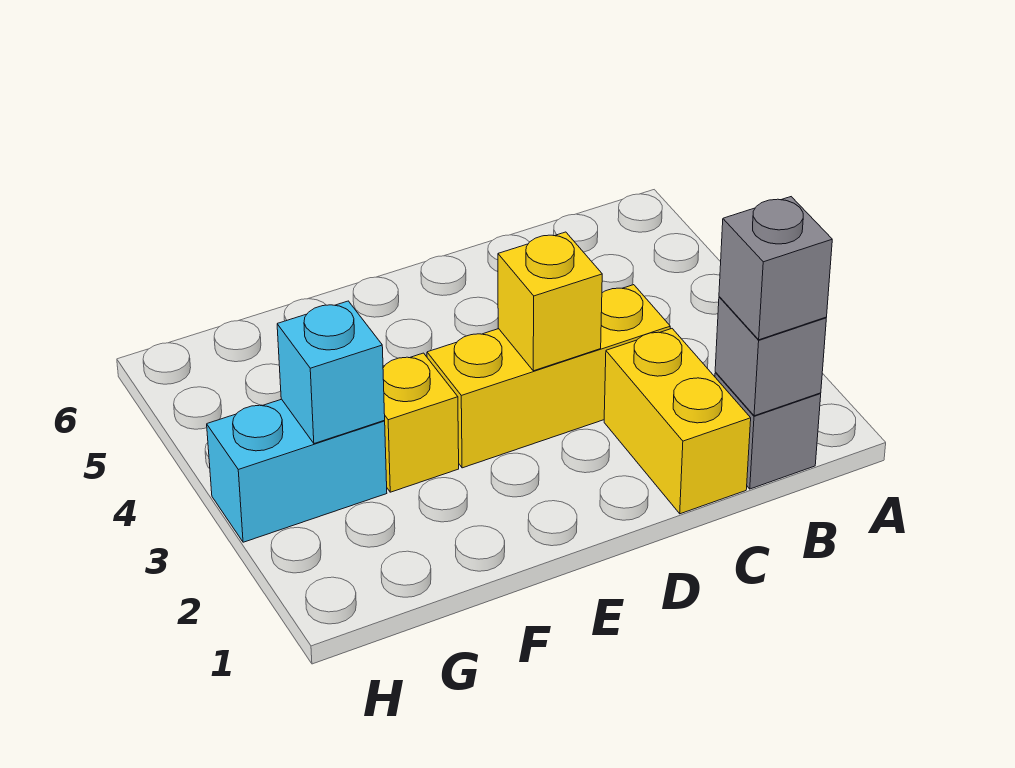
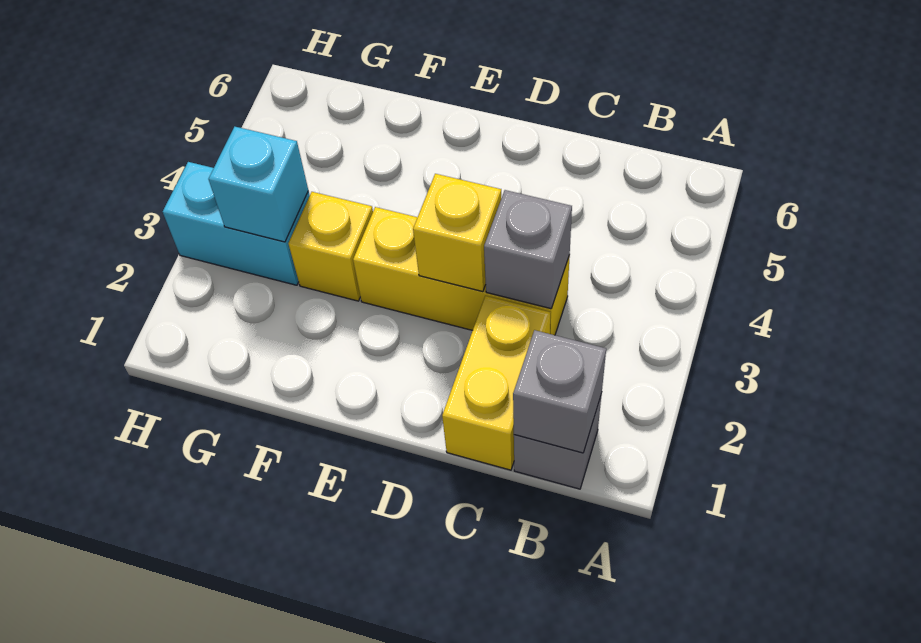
grey 1x1 brick [719,197,832,340] -> grey 1x1 brick moved to [484,190,572,309]

